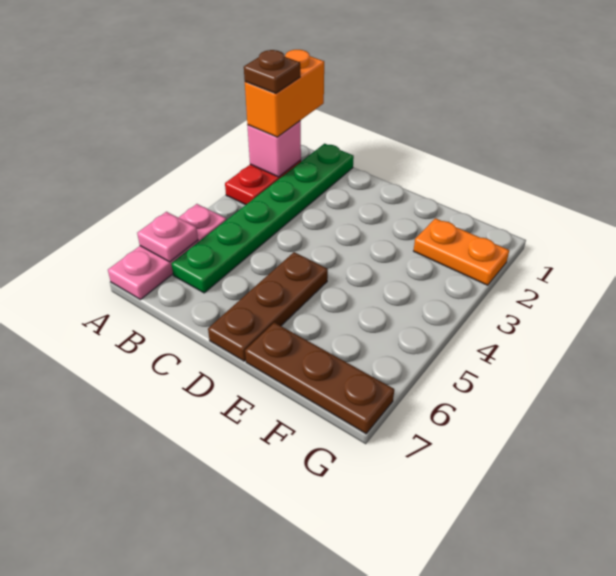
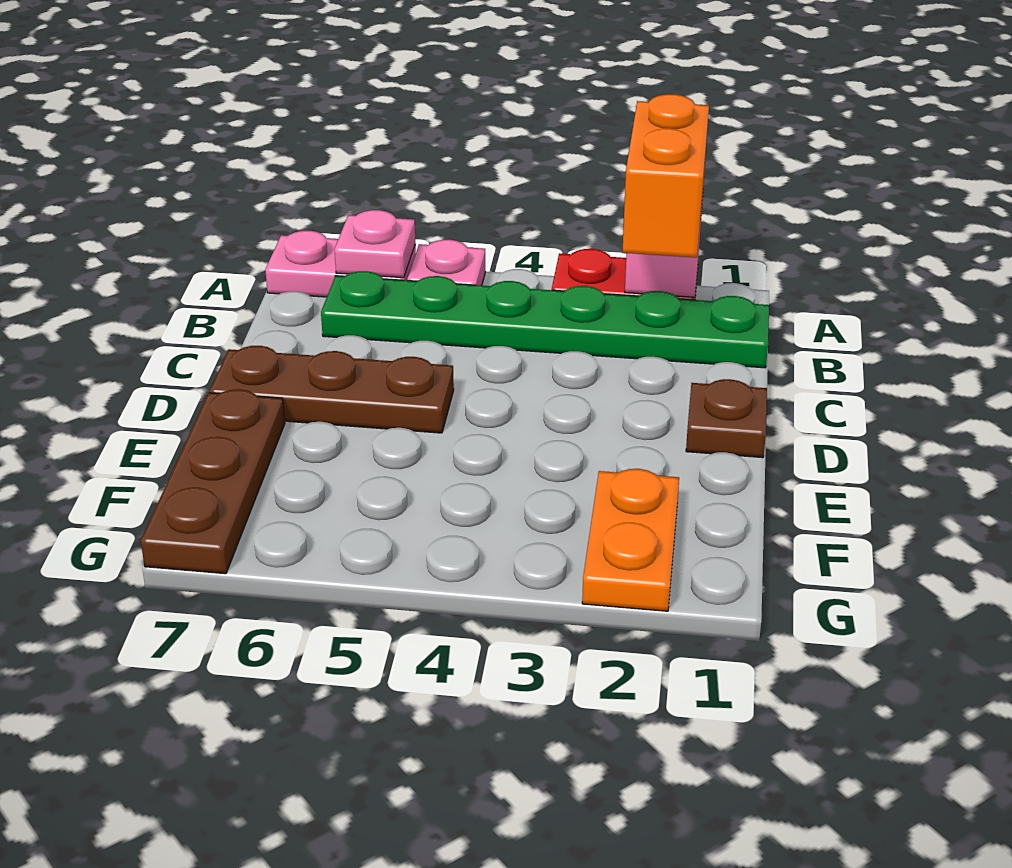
orange 1x2 brick [245,50,324,137] -> orange 1x2 brick turned to [622,94,709,258]
brown 1x1 plate [244,50,300,93] -> brown 1x1 plate moved to [686,379,767,458]

